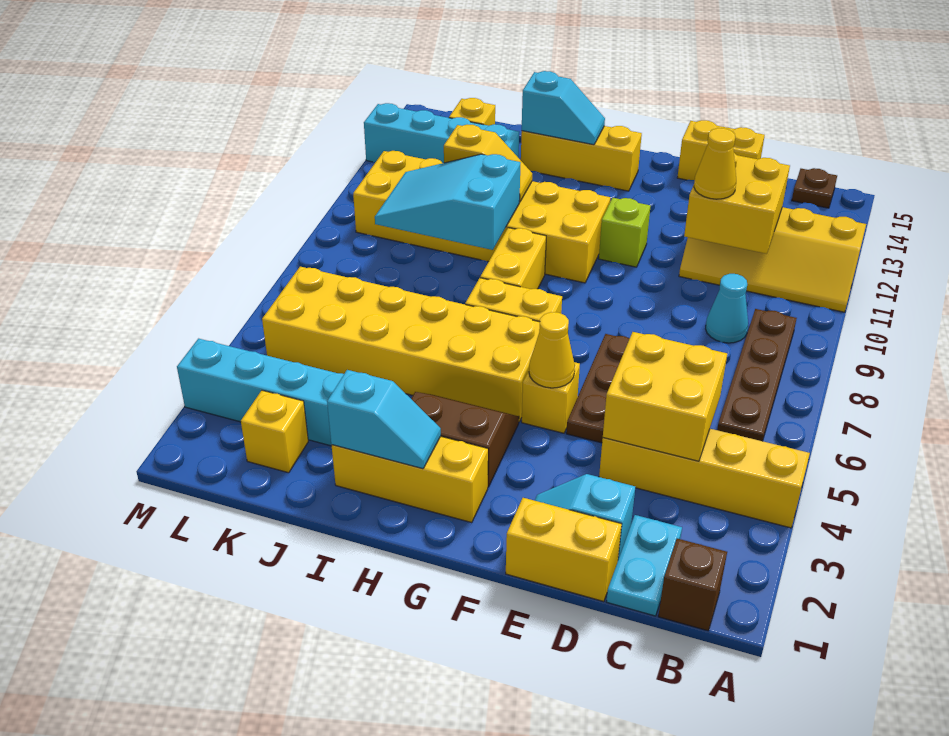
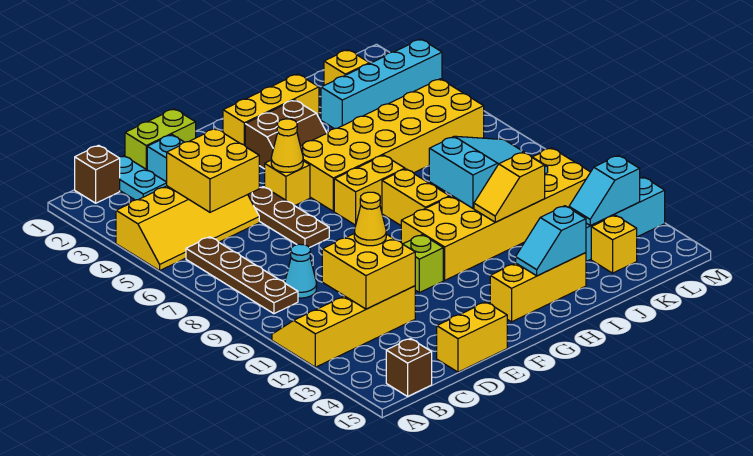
brown 1x1 plate [792,168,837,208] -> brown 1x1 brick [386,339,432,396]
yellow 1x2 brick [506,498,622,602] -> lime 1x2 brick [125,109,196,170]
cyan 1x2 slope [327,370,441,469] -> cyan 1x2 slope moved to [569,155,640,226]

